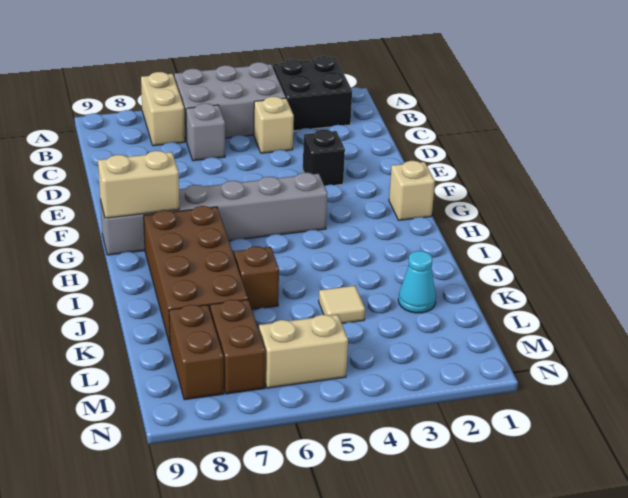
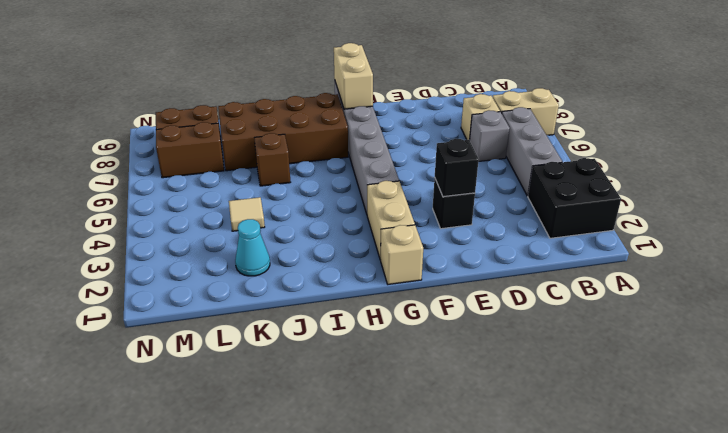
grey 2x3 brick [174,62,286,142] -> grey 1x3 brick [502,107,562,196]
tan 1x1 brick [254,97,294,153] -> tan 1x1 brick moved to [461,94,500,140]
none -> black 1x1 brick [435,139,479,197]
tan 1x2 brick [259,315,348,388] -> tan 1x2 brick moved to [367,181,415,260]

